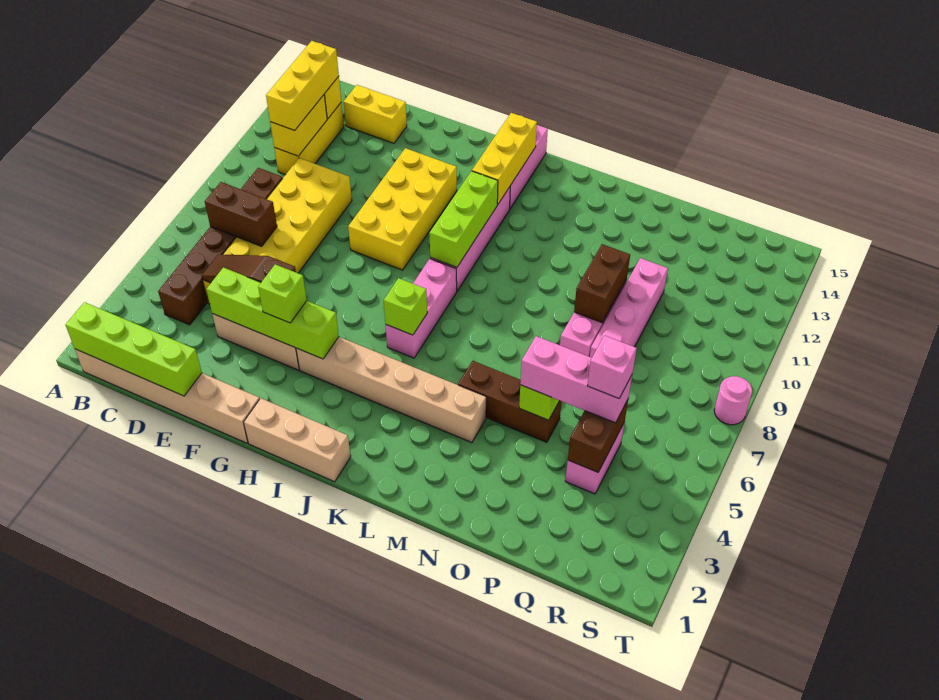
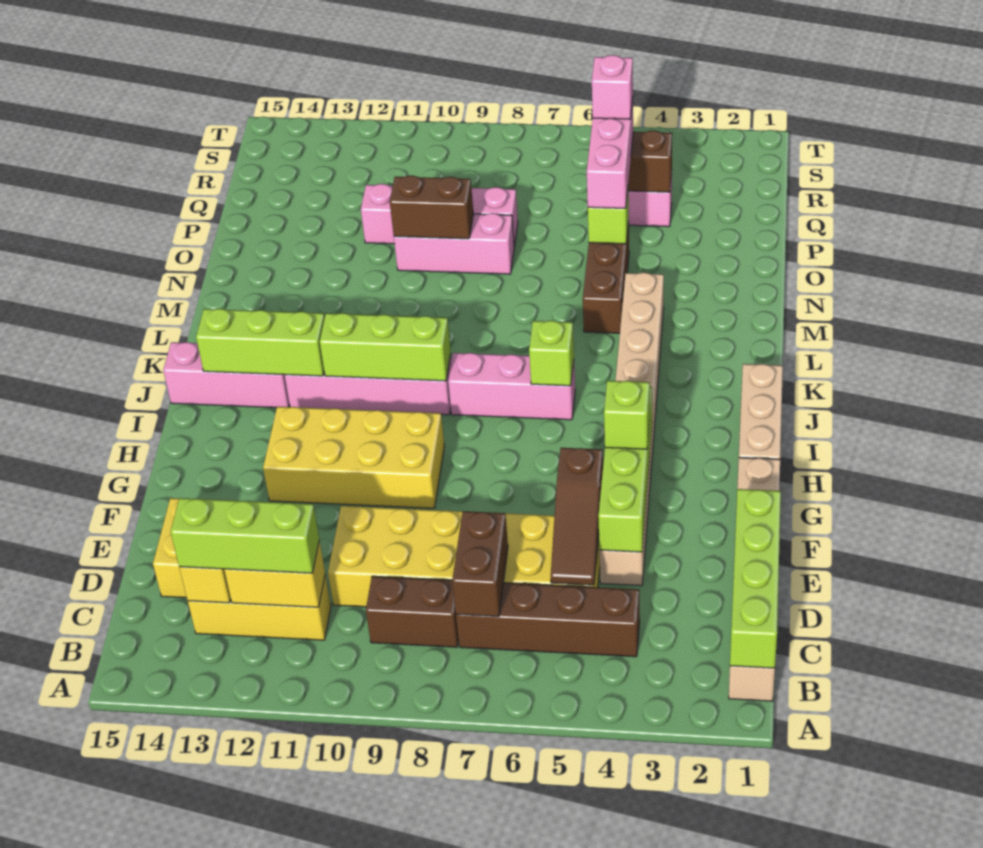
yellow 1x3 brick [266,41,339,130] -> lime 1x3 brick [171,498,319,573]
yellow 1x3 brick [472,113,537,204] -> lime 1x3 brick [196,309,325,376]
pink 1x1 round brick [714,376,752,425] -> none

